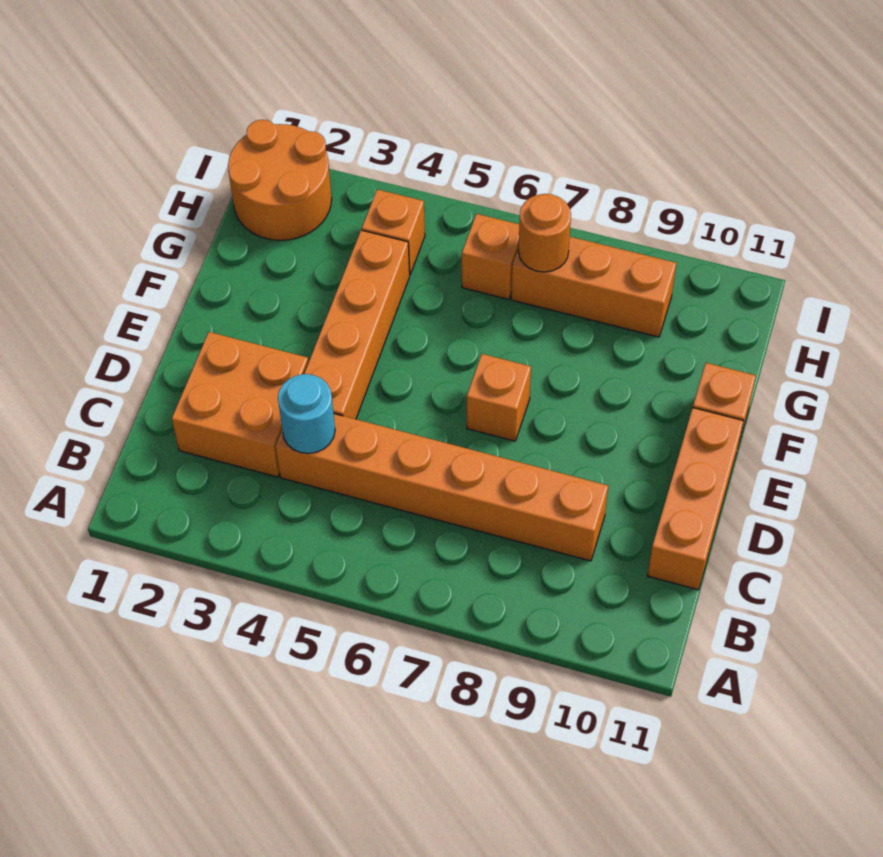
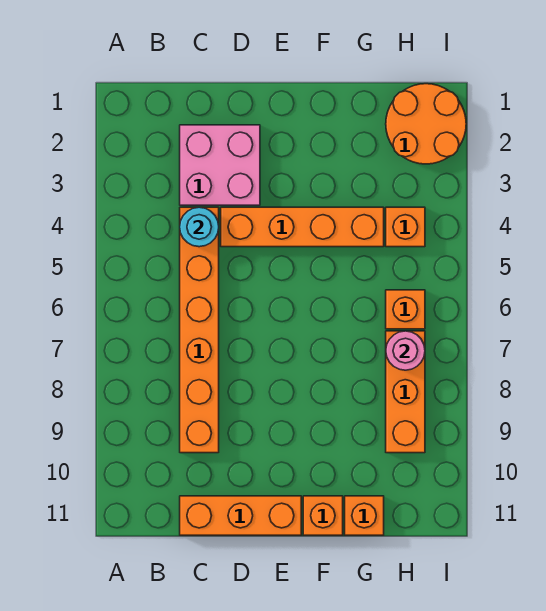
orange 2x2 brick [172,332,308,477] -> pink 2x2 brick [180,125,260,205]
orange 1x1 brick [467,354,531,441] -> orange 1x1 brick moved to [345,496,384,535]
orange 1x1 round brick [518,194,571,272] -> pink 1x1 round brick [386,331,425,370]

